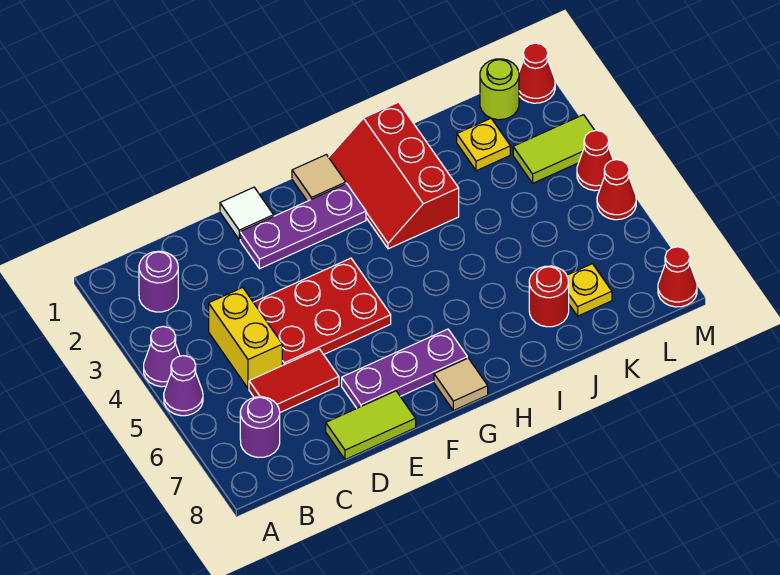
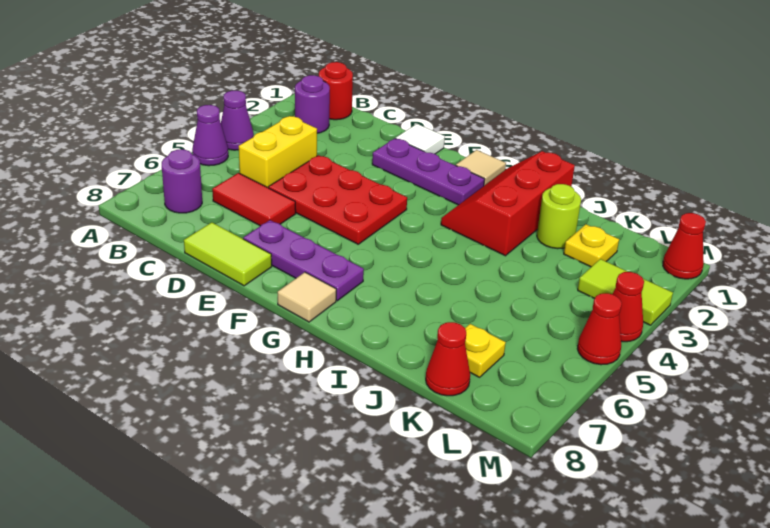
red 1x1 round brick [529,266,569,327] -> red 1x1 round brick moved to [319,62,353,120]
lime 1x1 round brick [480,59,519,120] -> lime 1x1 round brick moved to [537,184,581,249]
red 1x1 cone [658,247,697,307] -> red 1x1 cone moved to [426,322,470,396]

